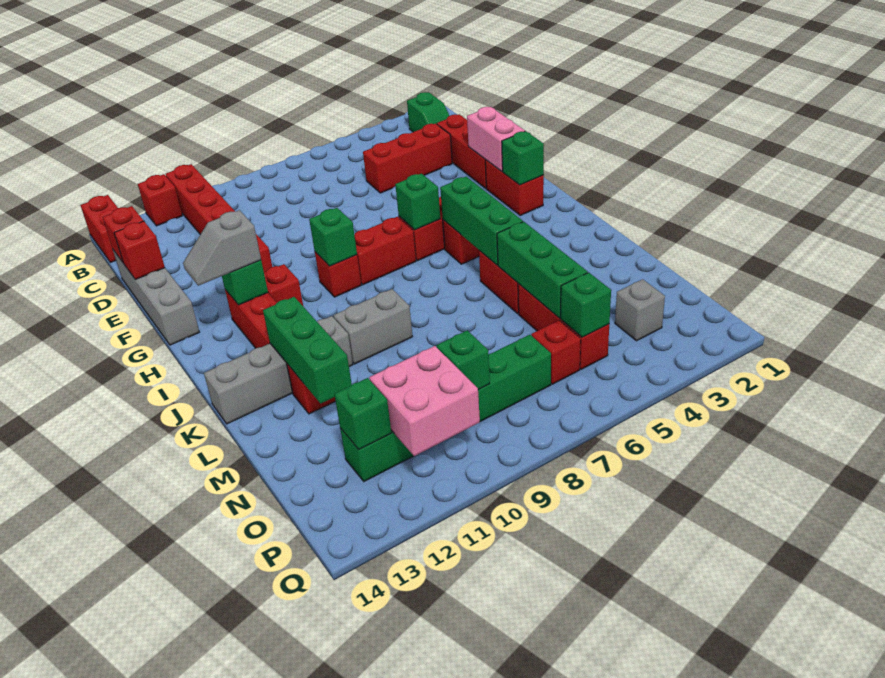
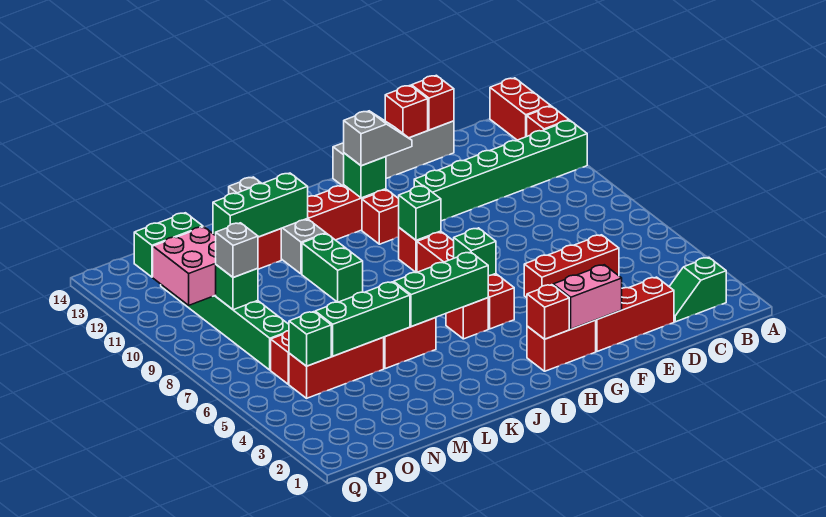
red 1x6 brick [166,164,272,272] -> green 1x6 brick [414,120,587,221]
red 1x2 brick [81,195,118,262] -> red 1x2 brick turned to [490,78,551,140]
red 1x3 brick [363,124,452,193] -> red 1x3 brick turned to [524,235,619,298]
green 1x1 brick [502,131,544,185] -> red 1x1 brick [527,285,569,339]
grey 1x2 slope [183,210,261,286] -> grey 1x2 slope turned to [344,111,412,166]
grey 1x2 brick [333,289,413,364] -> green 1x2 brick [302,234,363,302]
grey 1x1 brick [615,279,665,341] -> grey 1x1 brick moved to [216,223,258,278]
green 1x1 brick [334,378,391,449] -> green 1x2 brick [134,213,203,277]

